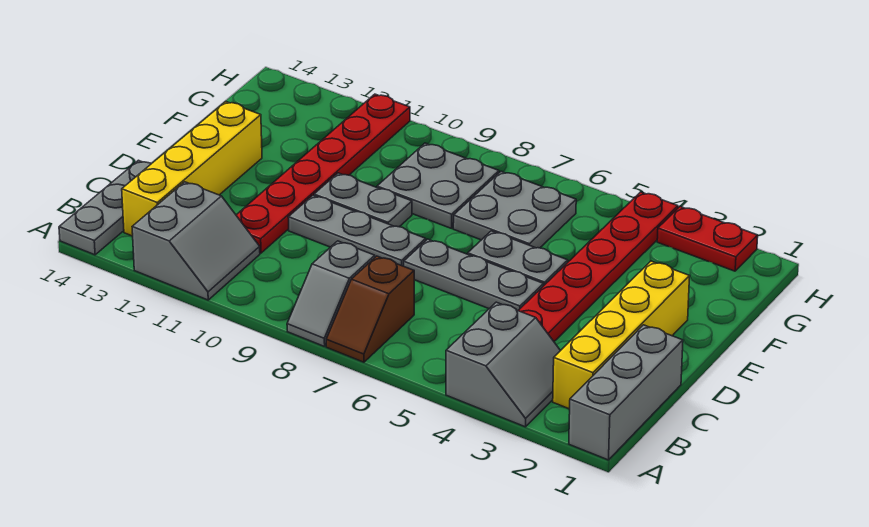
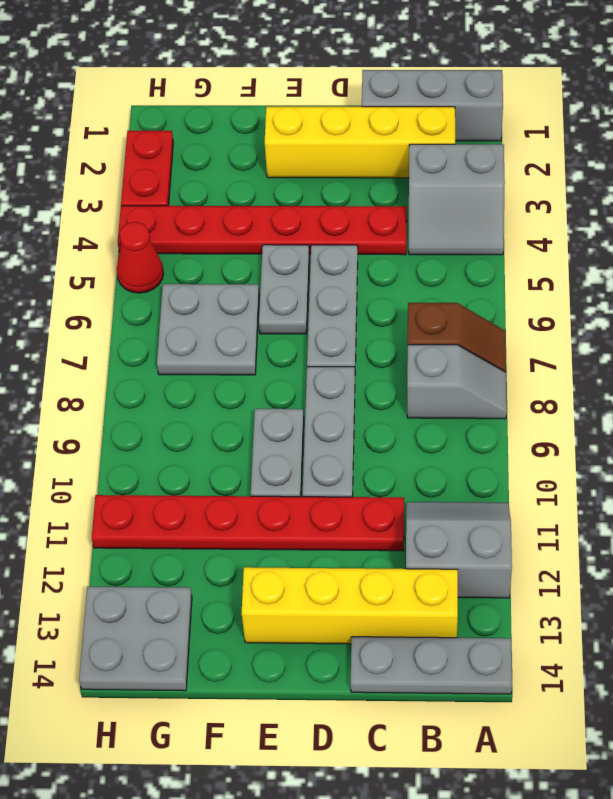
grey 2x2 slope [446,302,560,427] -> grey 2x2 slope turned to [409,144,505,255]
grey 2x2 plate [377,143,499,228] -> grey 2x2 plate moved to [79,587,192,691]
none -> red 1x1 cone [117,222,163,293]

